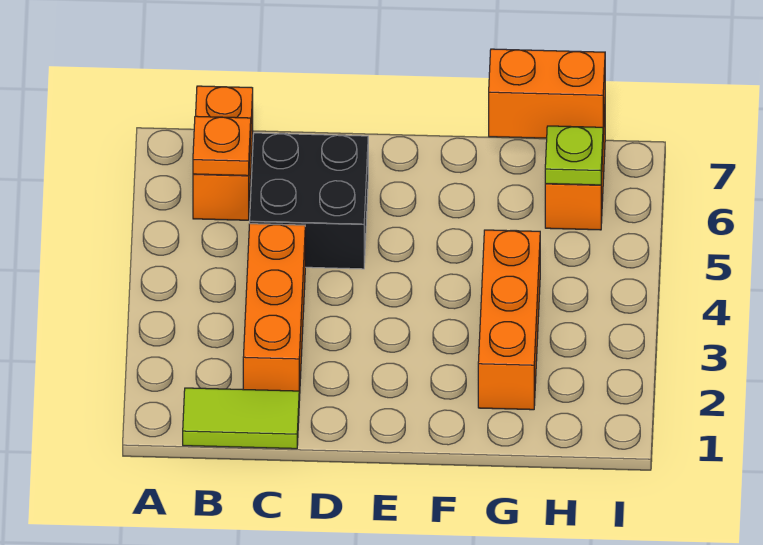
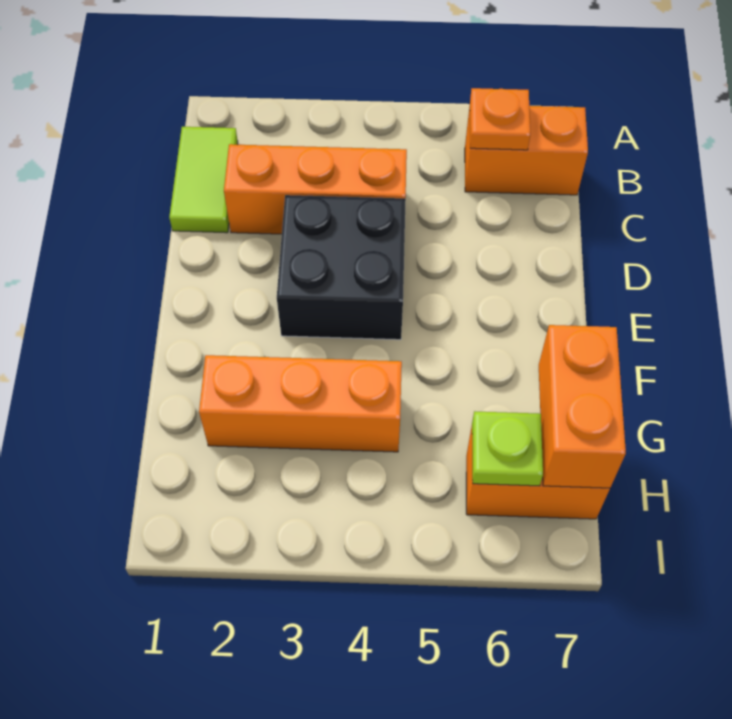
black 2x2 brick [250,133,368,269] -> black 2x2 brick moved to [277,195,406,340]

